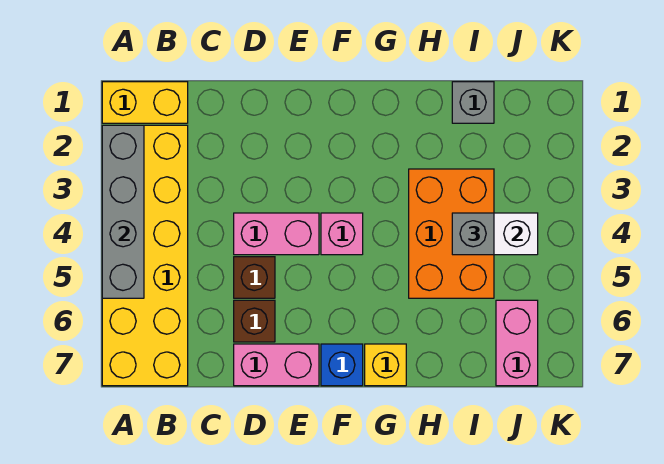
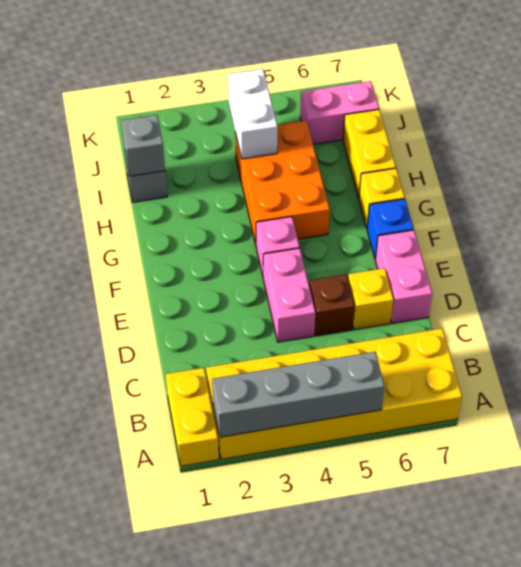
brown 1x1 brick [234,300,275,342] -> yellow 1x1 brick [348,268,393,330]
orange 2x3 brick [409,169,494,298] -> orange 2x3 brick turned to [235,120,330,244]
none -> yellow 1x2 brick [343,110,396,198]
grey 1x1 brick [452,213,494,255] -> grey 1x1 brick moved to [121,115,165,176]

